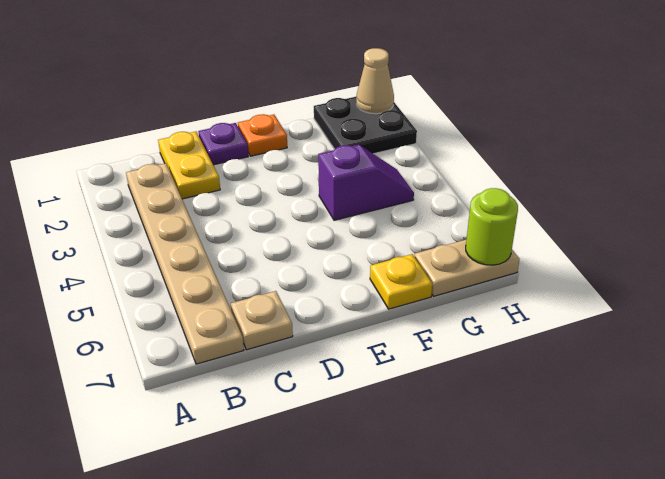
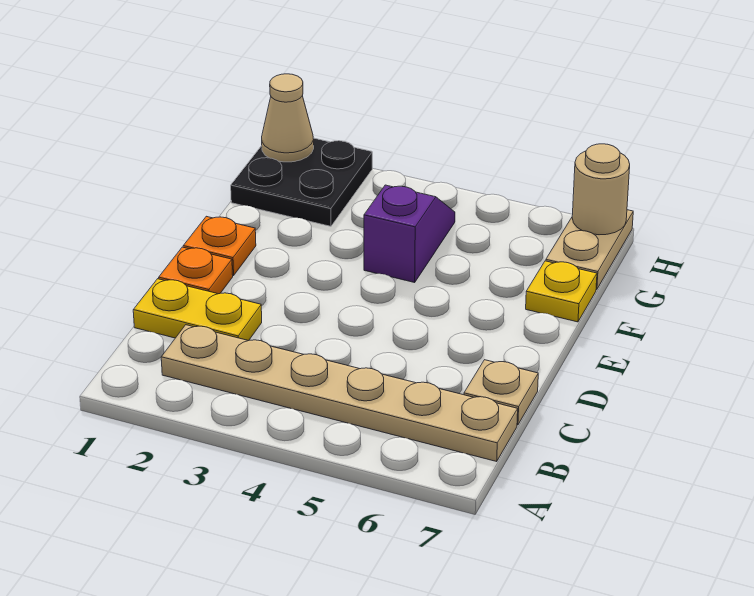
purple 1x1 plate [198,123,248,165] -> orange 1x1 plate [159,247,233,294]
lime 1x1 round brick [466,188,518,265] -> tan 1x1 round brick [572,144,630,235]

